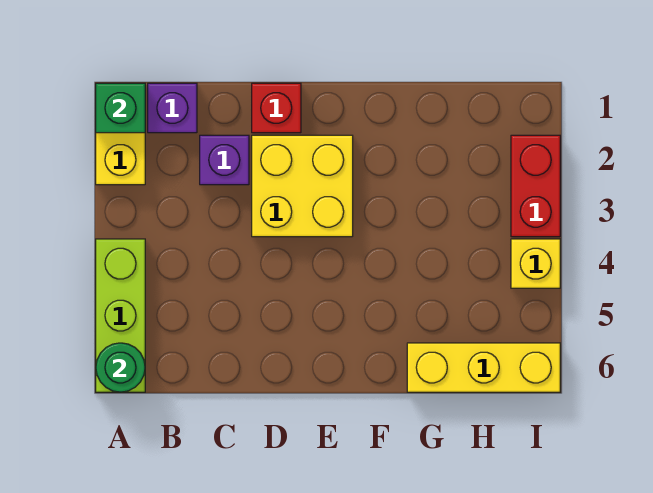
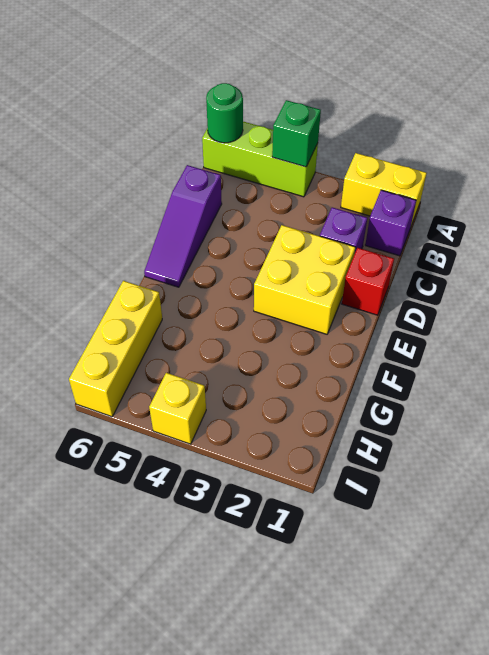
green 1x1 brick [96,83,145,133] -> green 1x1 brick moved to [272,100,321,167]
none -> purple 1x3 slope [144,165,222,287]
red 1x2 brick [511,135,560,237] -> none

